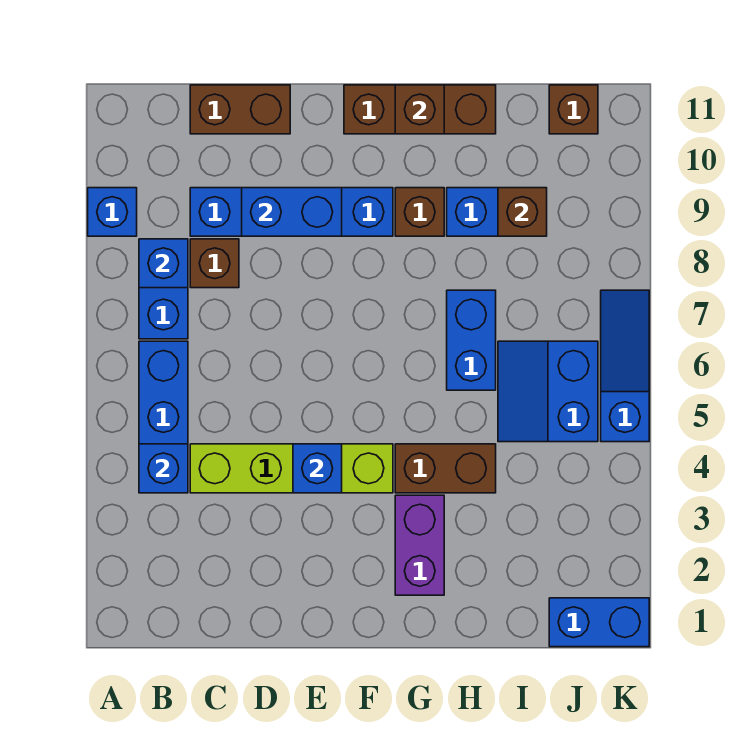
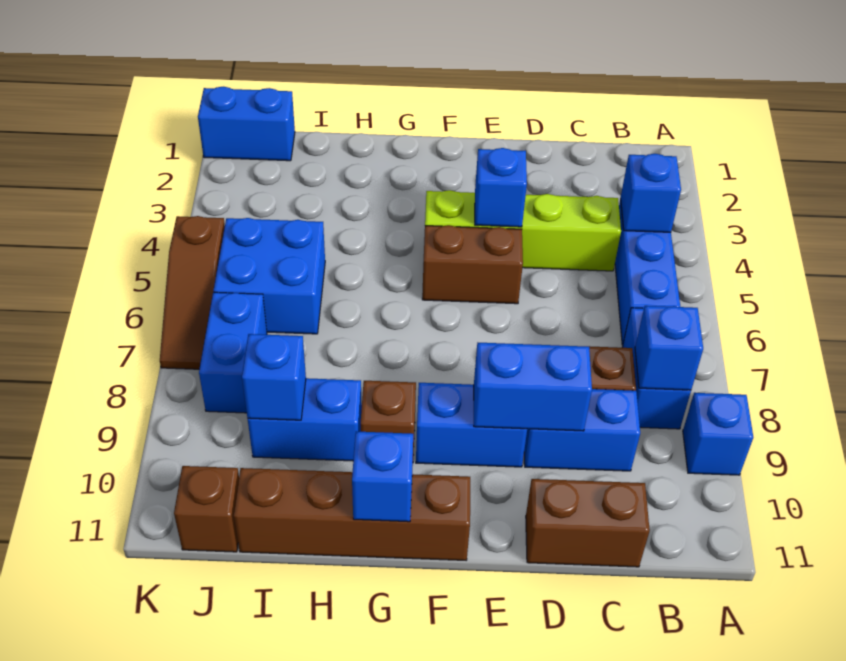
brown 1x3 brick [344,85,496,134] -> brown 1x4 brick [234,468,470,560]
purple 1x2 brick [395,495,444,595] -> none
brown 1x2 brick [395,444,496,493] -> brown 1x2 brick moved to [422,225,523,304]
brown 1x1 brick [395,85,444,134] -> blue 1x1 brick [352,431,413,522]
blue 1x2 brick [447,290,496,390] -> blue 1x2 brick moved to [199,292,267,413]
blue 2x2 slope [498,341,598,442] -> blue 2x2 brick [213,218,325,334]
brown 1x1 brick [498,188,547,236] -> blue 1x1 brick [242,334,306,420]
blue 1x3 slope [601,290,649,442] -> brown 1x3 slope [160,216,225,369]

